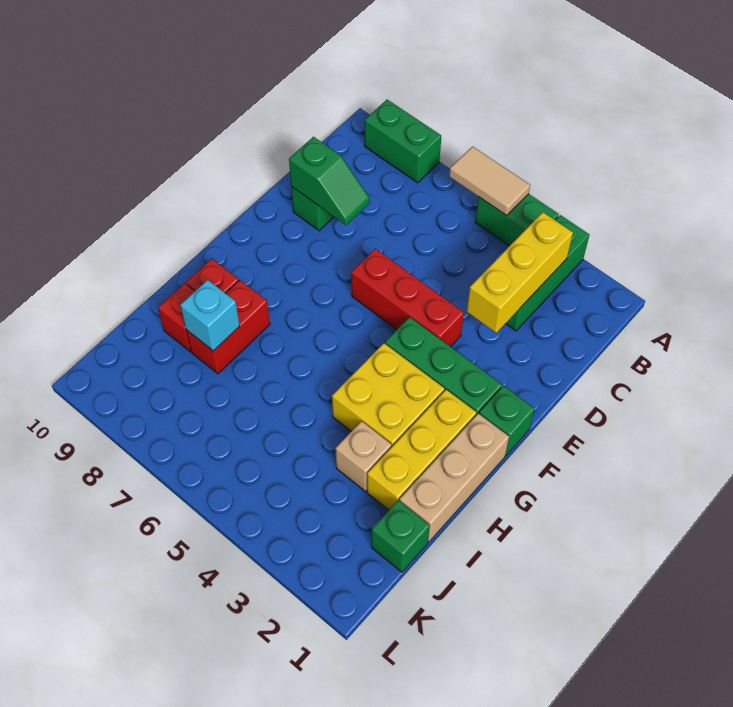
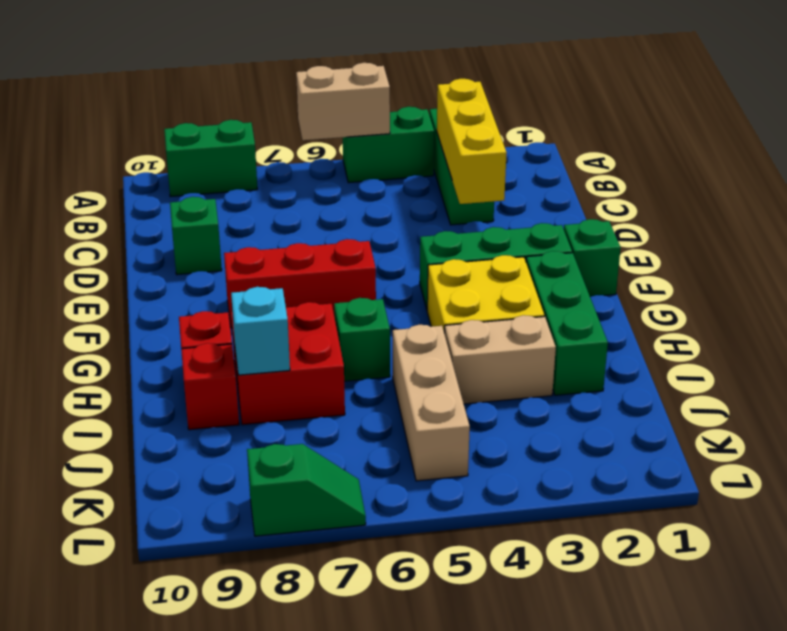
tan 1x2 tile [449,147,530,216] -> tan 1x2 brick [296,63,390,140]
green 1x2 slope [289,137,370,225] -> green 1x2 slope moved to [247,444,366,536]
red 1x3 brick [351,249,464,347] -> red 1x3 brick moved to [224,239,376,328]
tan 1x3 brick [399,414,509,542] -> tan 1x3 brick moved to [393,325,470,481]
yellow 1x3 brick [367,390,477,510] -> green 1x3 brick [526,251,608,395]
red 1x2 brick [186,280,270,374] -> red 2x2 brick [231,302,345,425]
tan 1x1 brick [336,421,392,491] -> tan 1x2 brick [444,315,556,404]
green 1x1 brick [372,500,430,572] -> green 1x1 brick moved to [334,298,390,381]

